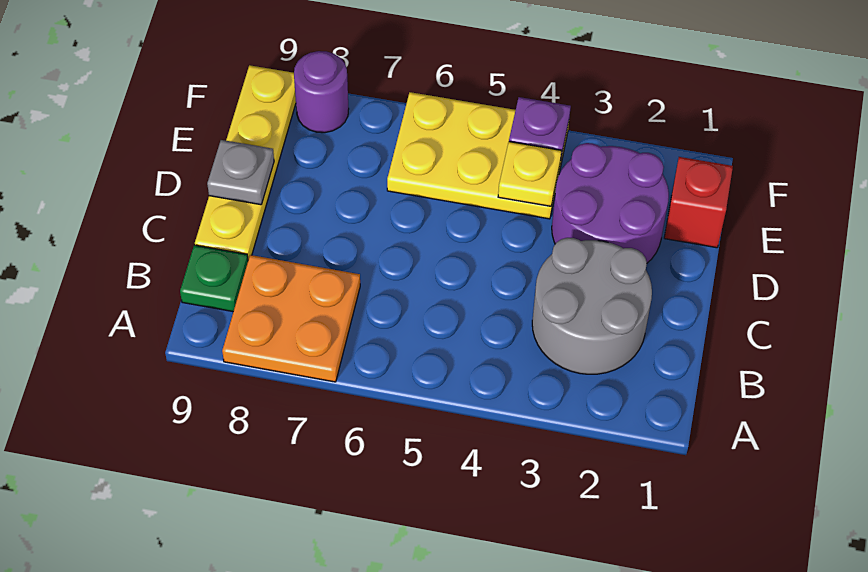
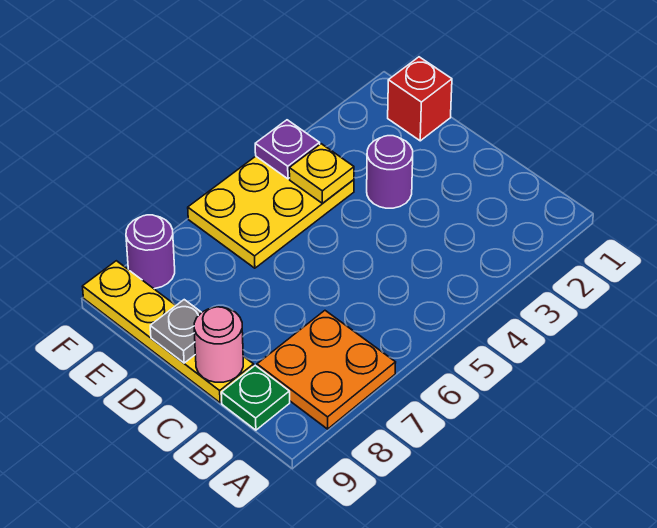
grey 2x2 round brick [532,238,652,374] -> none
none -> pink 1x1 round brick [194,307,243,382]
purple 2x2 round brick [552,143,669,263] -> purple 1x1 round brick [367,136,413,208]

